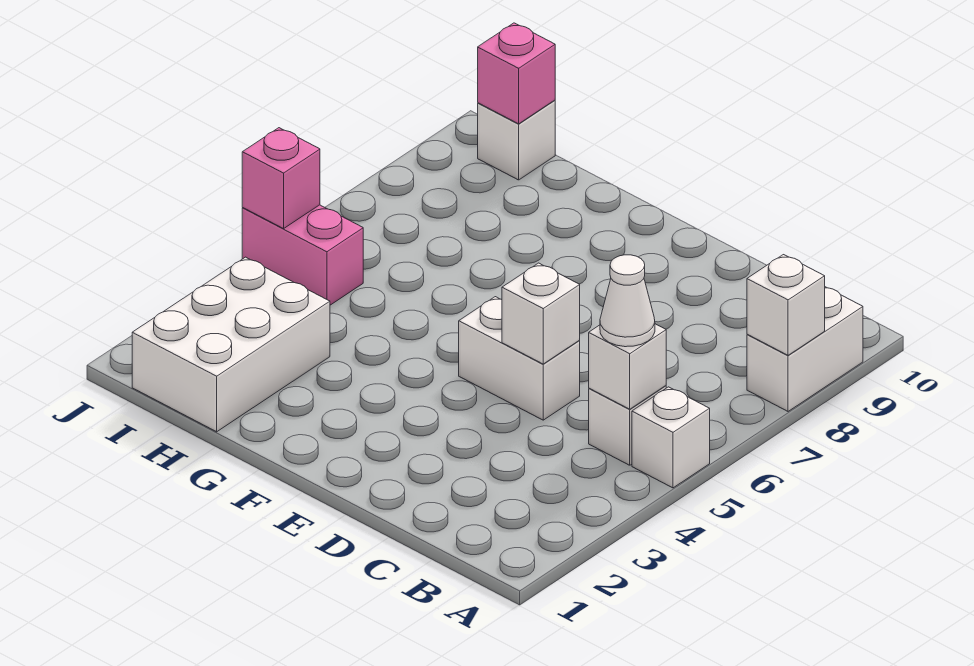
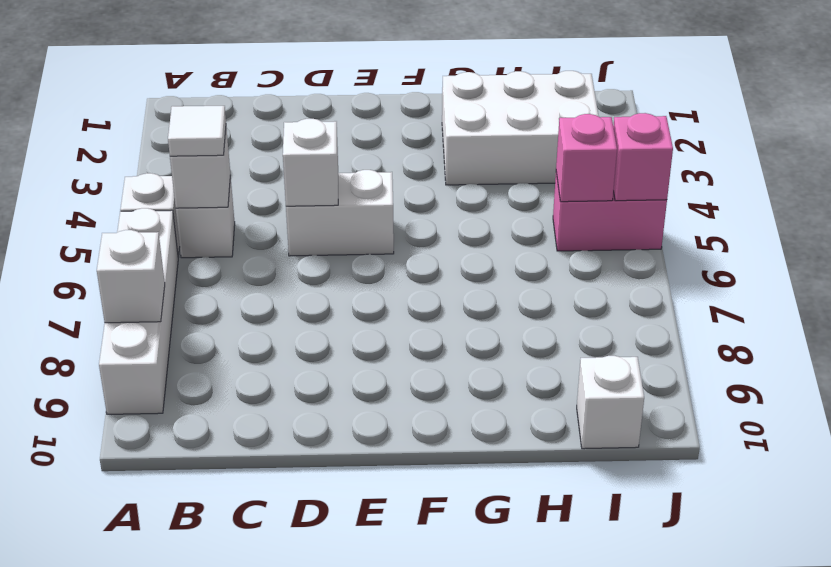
white 1x2 brick [747,287,863,411] -> white 1x4 brick [99,208,178,414]
white 1x1 cone [600,255,655,347] -> white 1x1 tile [168,106,226,156]
white 2x3 brick [132,257,330,432] -> white 2x3 brick turned to [442,71,598,185]
pink 1x1 brick [478,23,555,124] -> pink 1x1 brick moved to [556,114,617,202]

